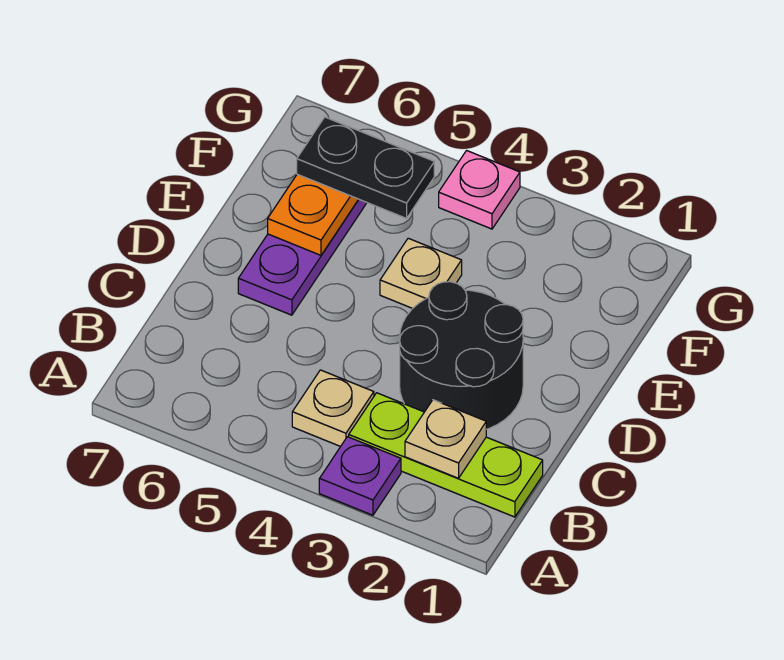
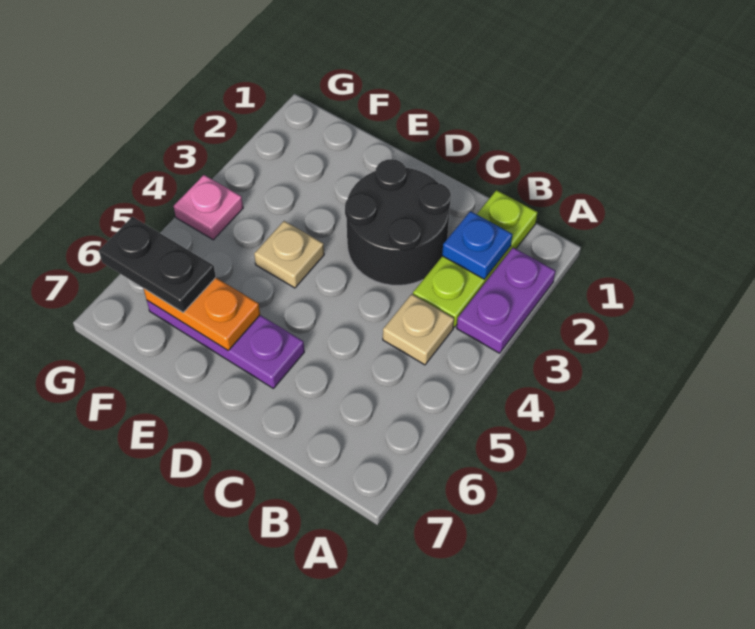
purple 1x1 plate [319,437,401,515] -> purple 1x2 plate [457,248,555,353]
tan 1x1 plate [405,400,486,478] -> blue 1x1 plate [442,211,512,279]
black 1x2 plate [297,117,434,218] -> black 1x2 plate turned to [99,217,216,312]

